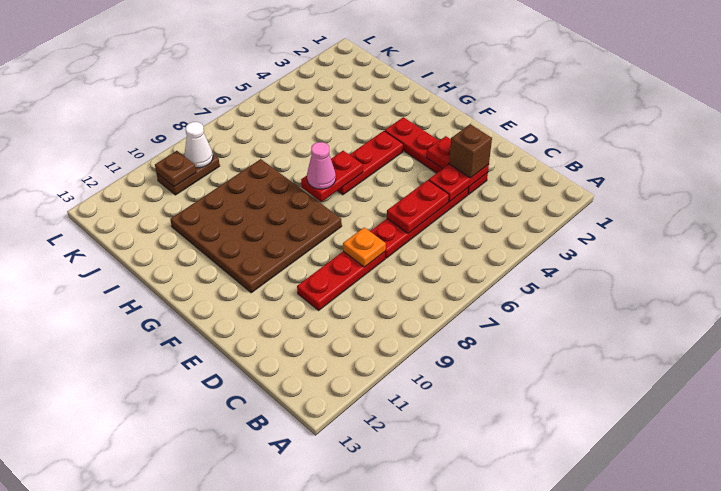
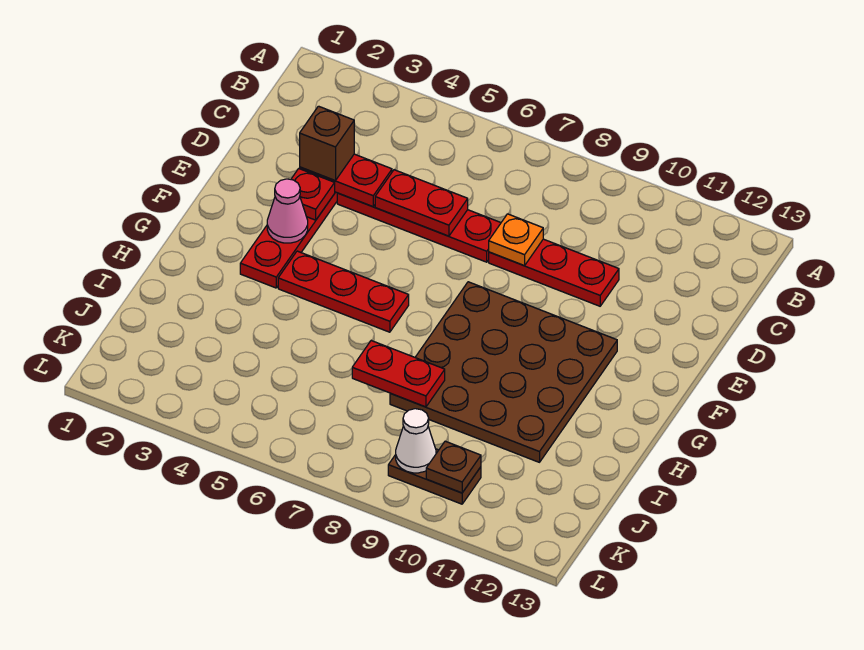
red 1x2 plate [301,151,363,202] -> red 1x2 plate moved to [352,341,445,407]
pink 1x1 cone [307,142,336,189] -> pink 1x1 cone moved to [267,179,308,243]

